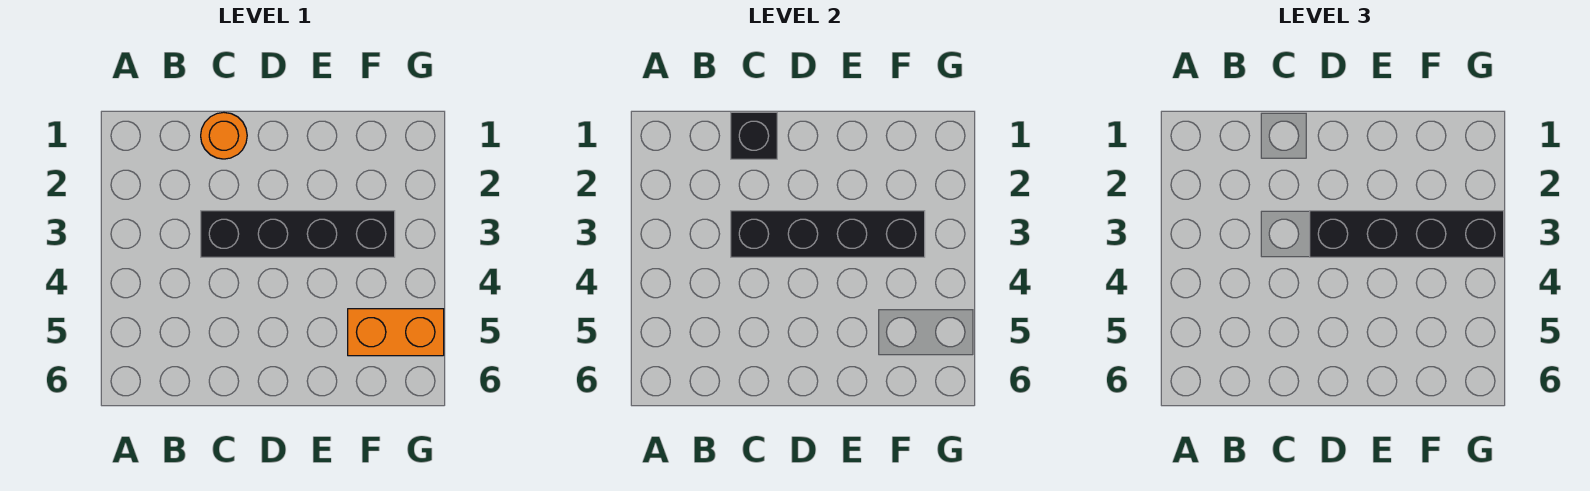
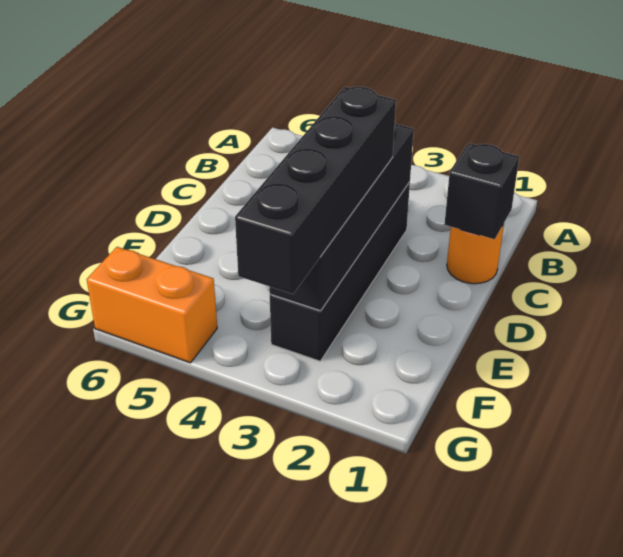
orange 1x2 brick [348,309,444,356] -> orange 1x2 brick turned to [87,247,217,363]

